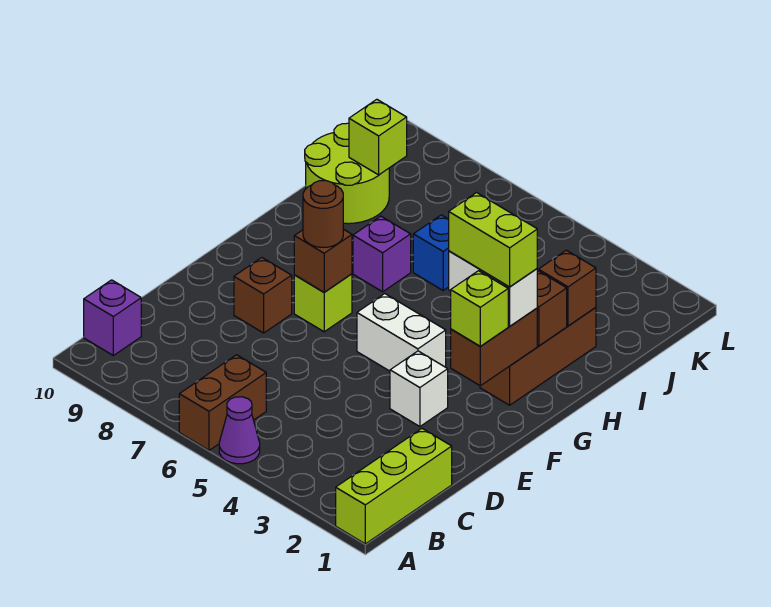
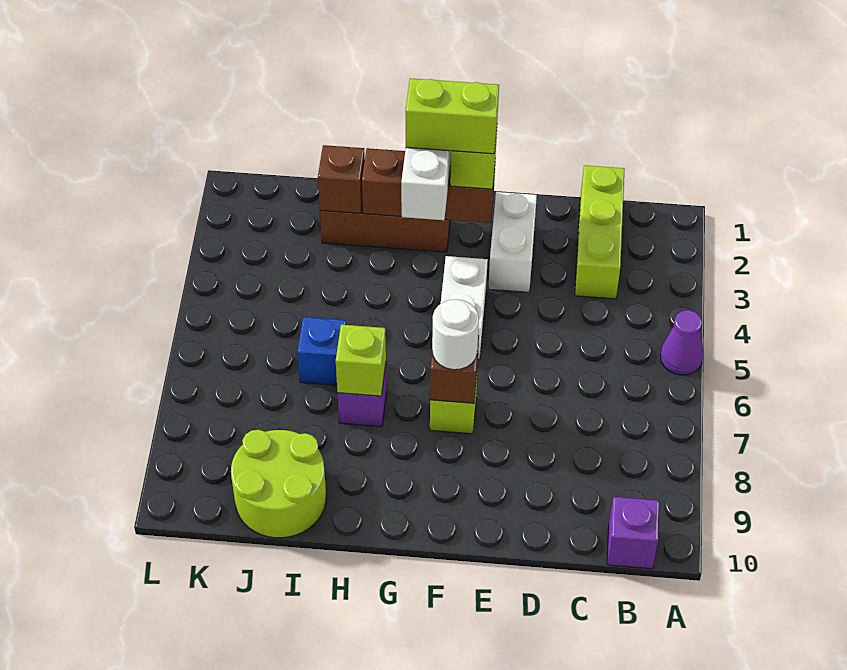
lime 1x3 brick [336,429,452,544] -> lime 1x3 brick turned to [575,165,625,299]
brown 1x2 brick [179,355,266,450] -> none
white 1x1 brick [390,351,448,427] -> white 1x2 brick [488,192,537,292]
brown 1x1 brick [234,258,292,333] -> none
brown 1x1 round brick [303,181,343,247] -> white 1x1 round brick [432,299,479,370]
lime 1x2 brick [449,193,537,287] -> lime 1x2 brick turned to [406,78,499,154]
lime 1x1 brick [349,99,407,175] -> lime 1x1 brick moved to [336,325,386,396]

